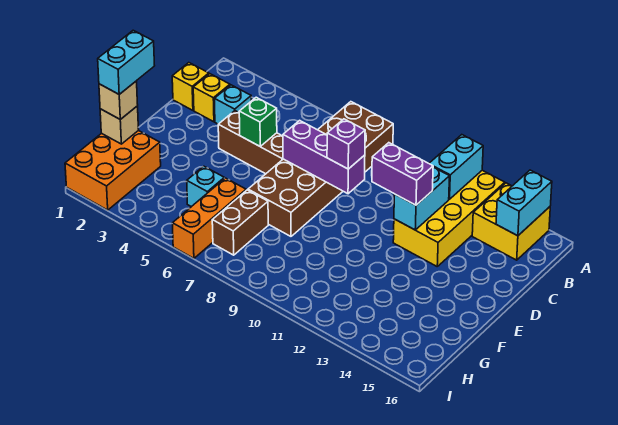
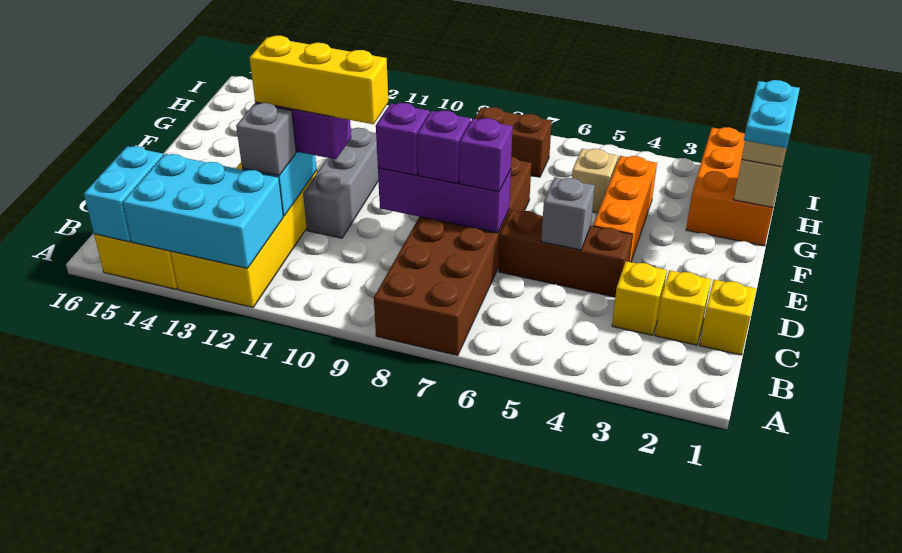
cyan 1x2 brick [429,135,483,199] -> cyan 2x3 brick [123,154,283,268]
cyan 1x1 brick [214,85,251,124] -> yellow 1x1 brick [612,261,667,335]
none -> grey 1x1 brick [236,103,296,176]
green 1x1 brick [239,97,277,147] -> grey 1x1 brick [541,177,595,250]
none -> purple 1x1 brick [459,118,513,192]
none -> purple 1x1 brick [417,110,471,183]
none -> yellow 1x3 brick [249,36,388,124]
none -> grey 1x3 brick [303,128,378,238]
cyan 1x2 brick [98,30,155,94] -> cyan 1x2 plate [744,80,800,148]
cyan 1x1 brick [187,166,224,207] -> tan 1x1 brick [572,149,618,213]
orange 1x3 brick [172,178,246,258] -> orange 1x3 brick moved to [593,156,657,262]
brown 1x2 brick [212,190,268,255] -> brown 1x2 brick turned to [475,107,552,177]

